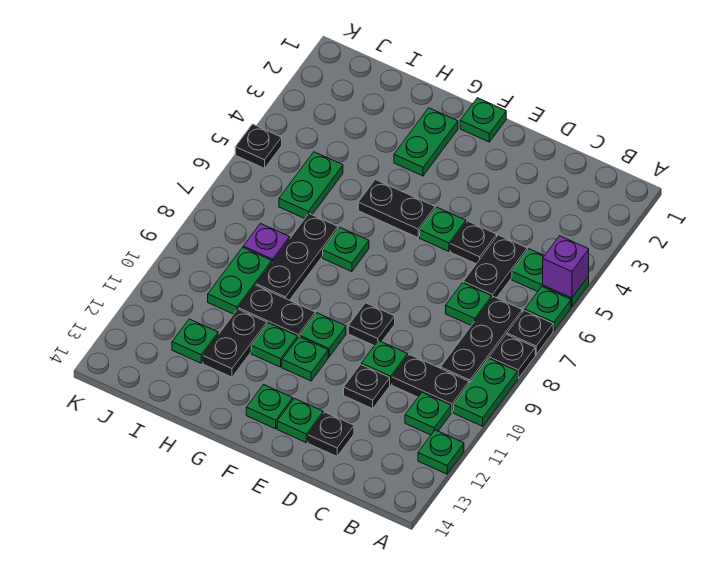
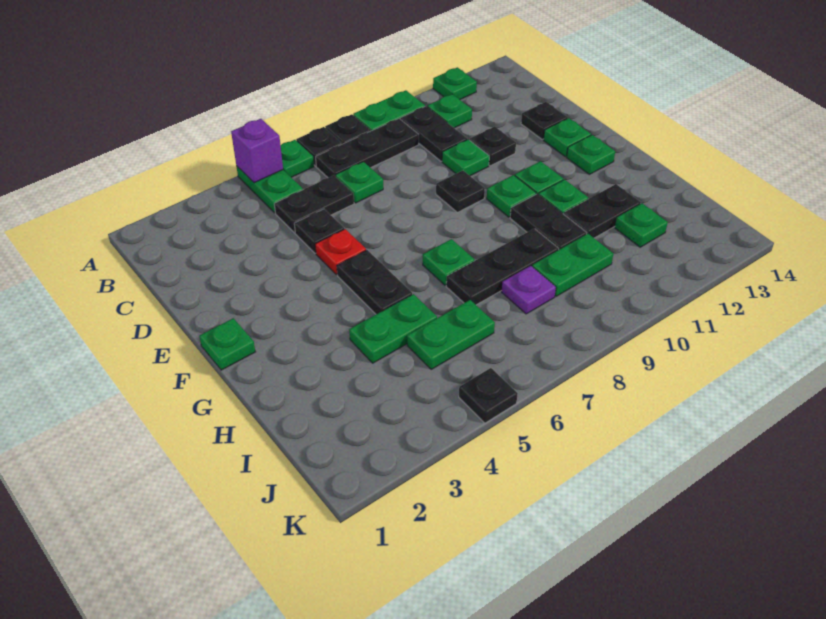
green 1x1 plate [420,207,466,251] -> red 1x1 plate [315,229,366,275]
green 1x2 plate [394,108,458,176] -> green 1x2 plate moved to [349,294,437,363]

